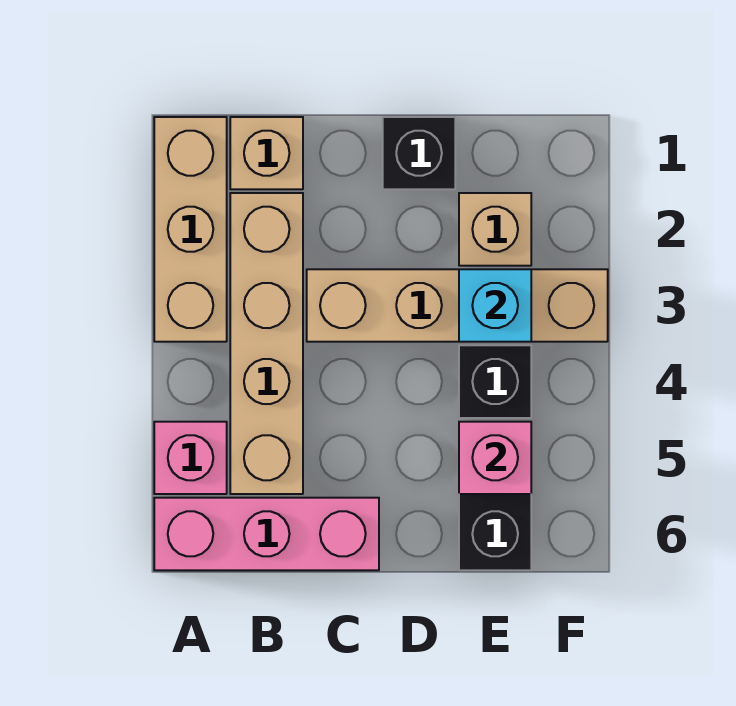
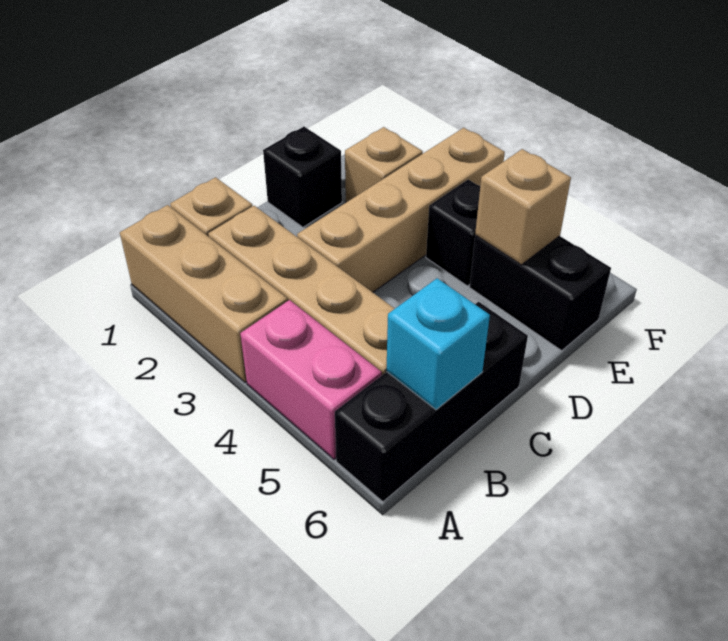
pink 1x1 brick [154,422,227,494] -> pink 1x2 brick [240,300,382,459]
pink 1x3 brick [154,498,379,570] -> black 1x3 brick [335,302,528,502]
cyan 1x1 brick [459,269,531,342] -> cyan 1x1 brick moved to [386,278,490,410]
pink 1x1 brick [459,422,531,494] -> tan 1x1 brick [475,149,571,265]

